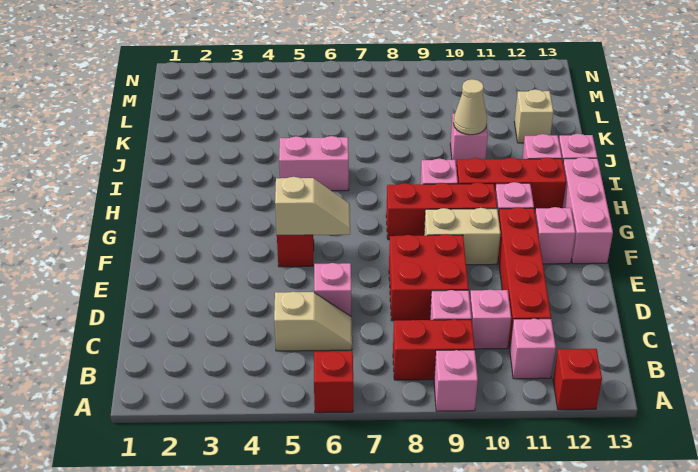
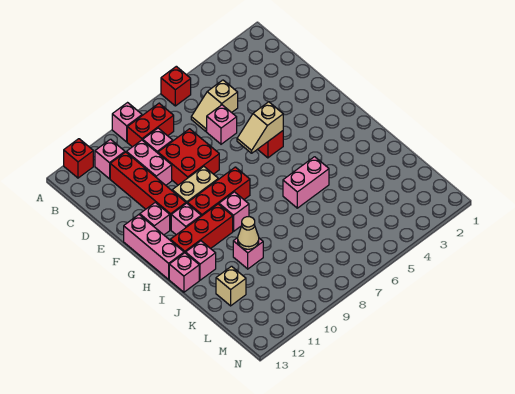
pink 1x1 brick [470,290,511,349] -> pink 1x2 brick [126,140,172,185]

